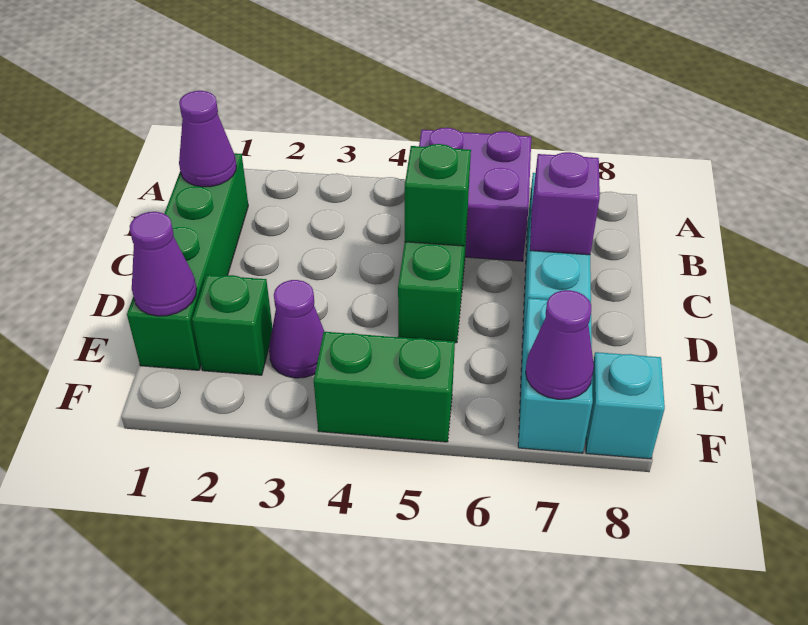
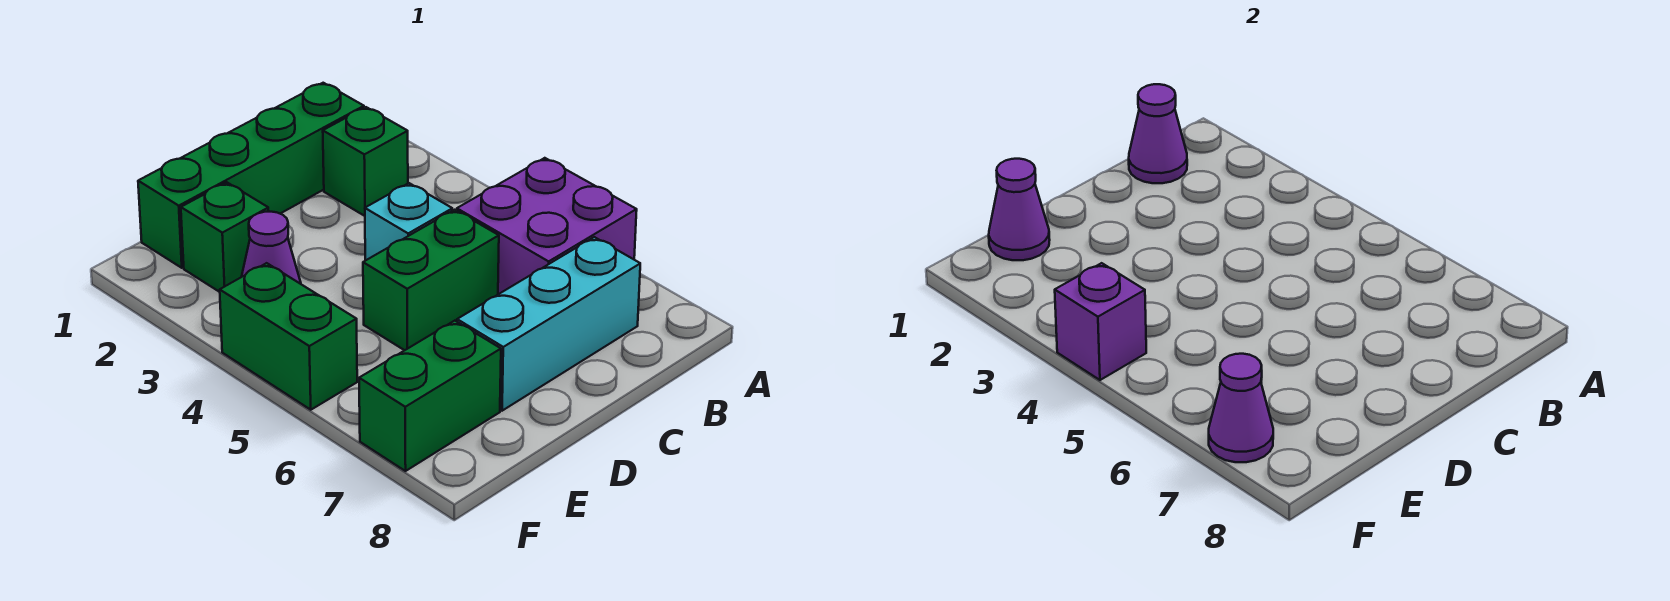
green 1x1 brick [405,144,471,246] -> green 1x1 brick moved to [323,107,408,216]
purple 1x1 brick [530,152,600,255] -> purple 1x1 brick moved to [1055,263,1146,380]
cyan 1x2 brick [518,298,593,453] -> green 1x2 brick [359,321,501,471]
cyan 1x1 brick [586,352,665,459] -> cyan 1x1 brick moved to [365,183,452,261]

